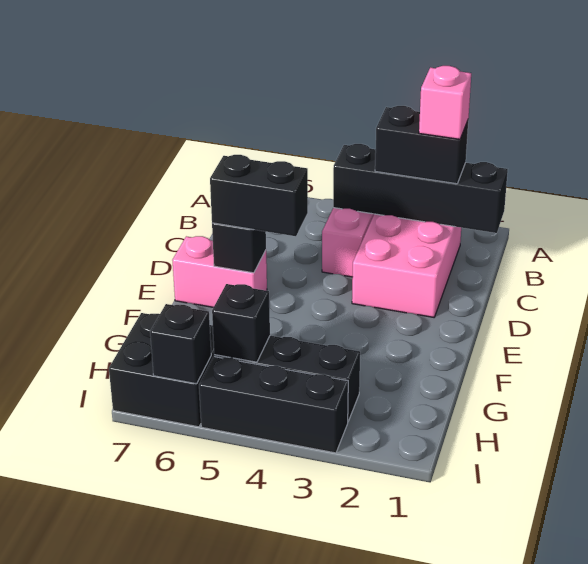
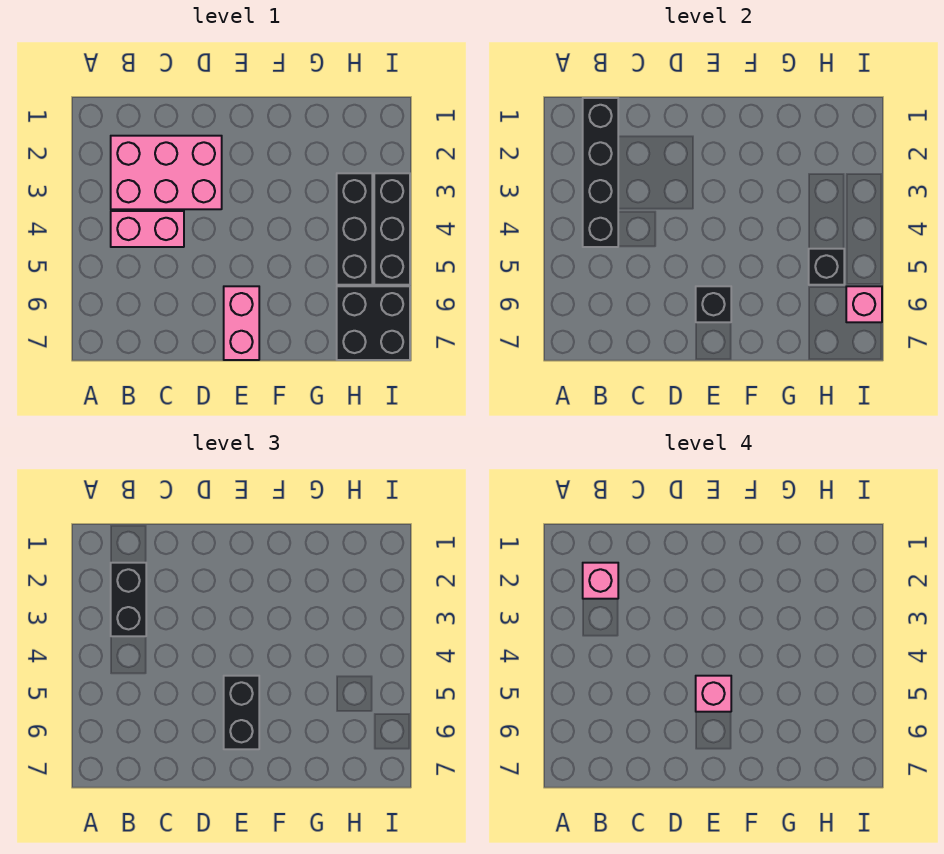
none -> pink 1x1 brick [696,676,731,712]
black 1x1 brick [150,304,211,384] -> pink 1x1 brick [846,286,882,322]

